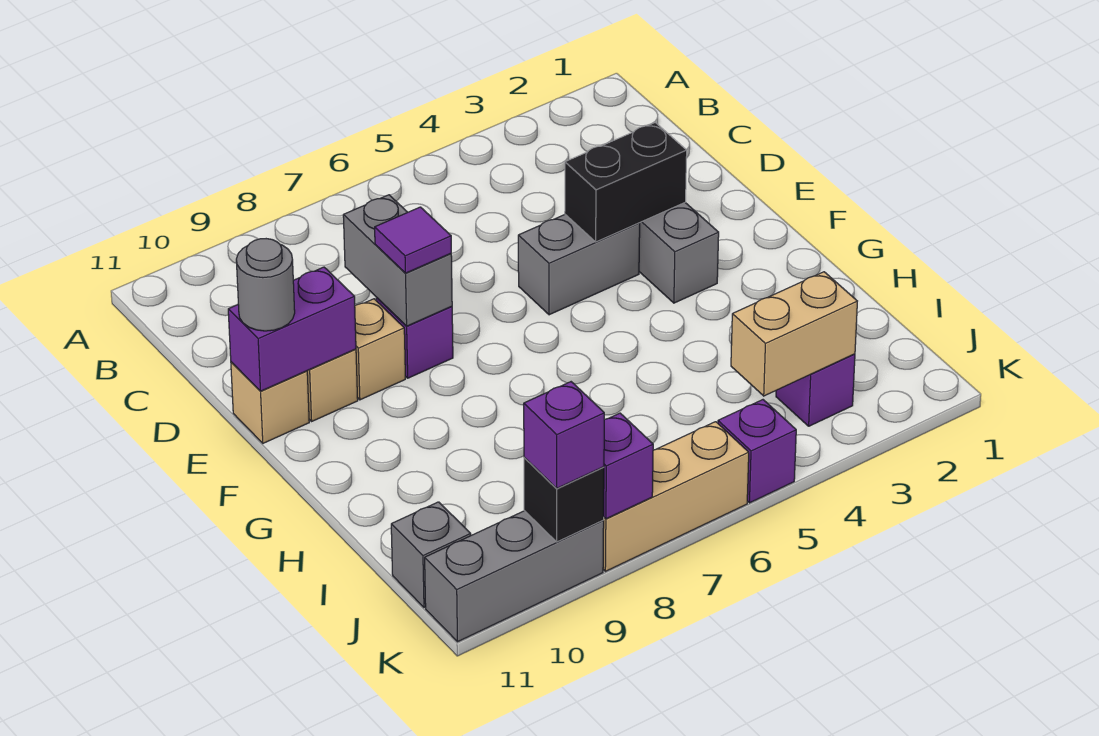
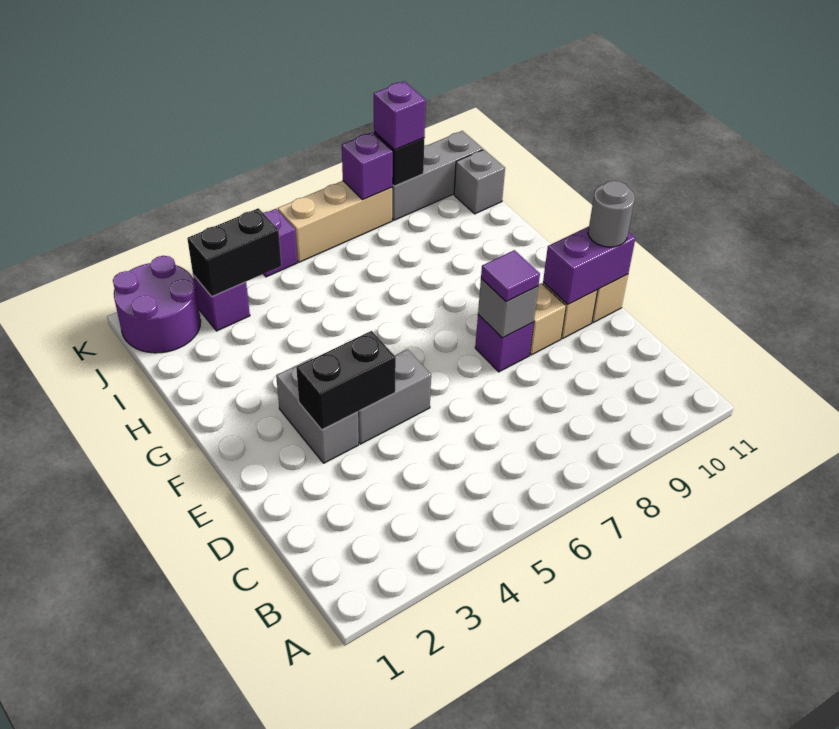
grey 1x2 brick [343,195,452,326] -> grey 1x1 brick [478,278,538,338]
none -> purple 2x2 round brick [113,256,201,353]
tan 1x2 brick [731,272,857,396] -> black 1x2 brick [187,208,281,297]

